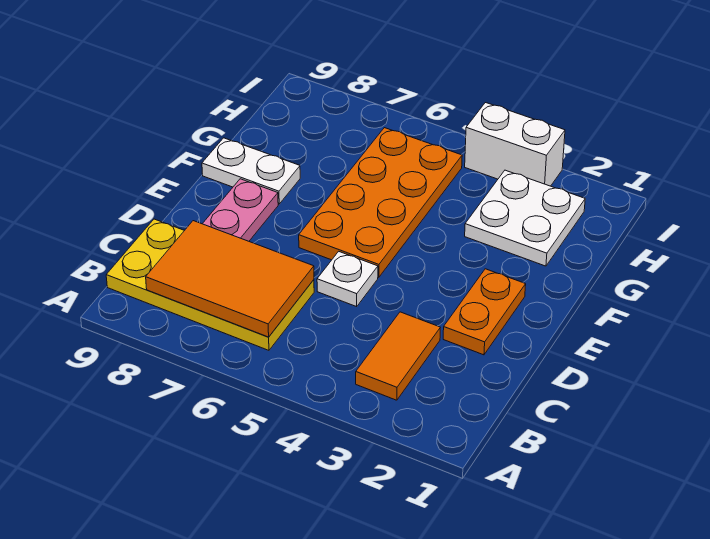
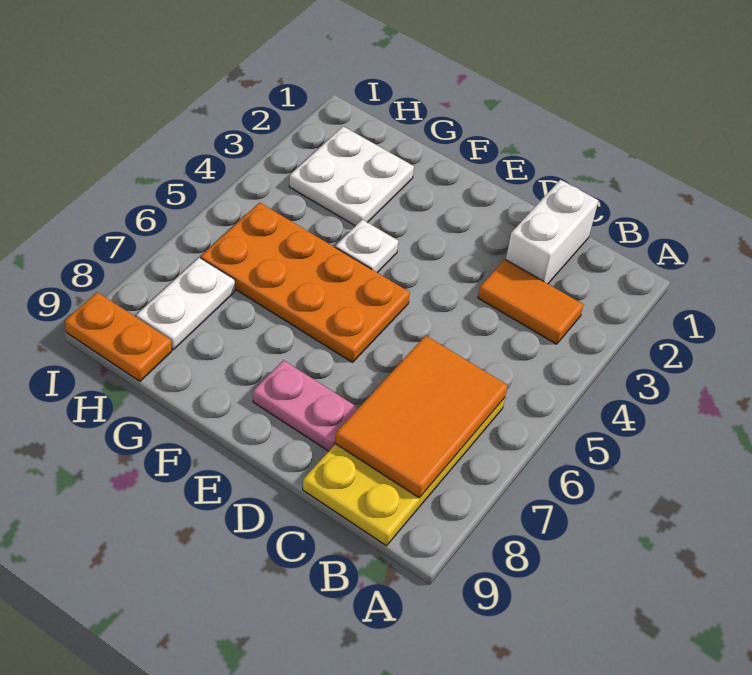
orange 1x2 plate [443,269,526,355] -> orange 1x2 plate moved to [65,292,172,381]
white 1x1 plate [317,251,378,307] -> white 1x1 plate moved to [335,220,398,273]
white 1x2 plate [202,138,300,204] -> white 1x2 plate moved to [136,258,235,350]
white 1x2 brick [465,103,565,186] -> white 1x2 brick moved to [506,180,598,284]

